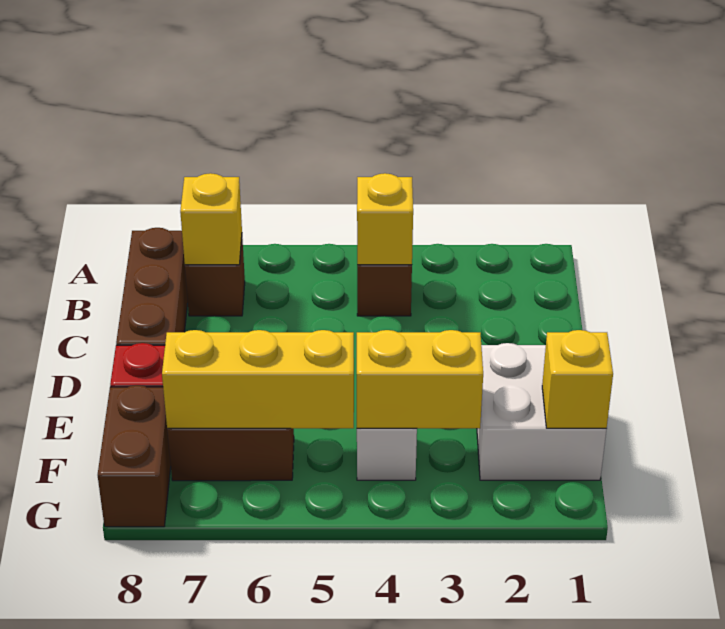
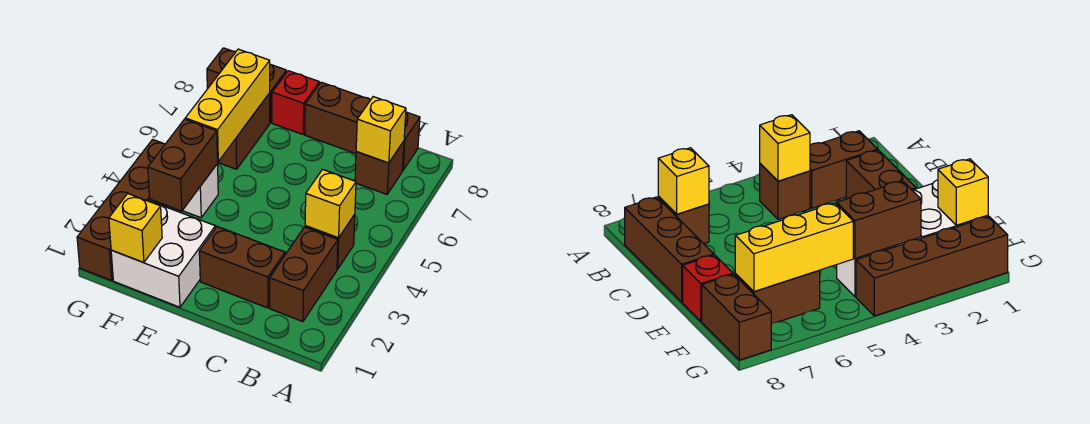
none -> brown 1x2 brick [270,227,338,322]
none -> brown 1x2 brick [199,227,285,308]
yellow 1x2 brick [357,330,483,428] -> brown 1x2 brick [148,119,218,211]
none -> brown 1x4 brick [77,140,167,280]

